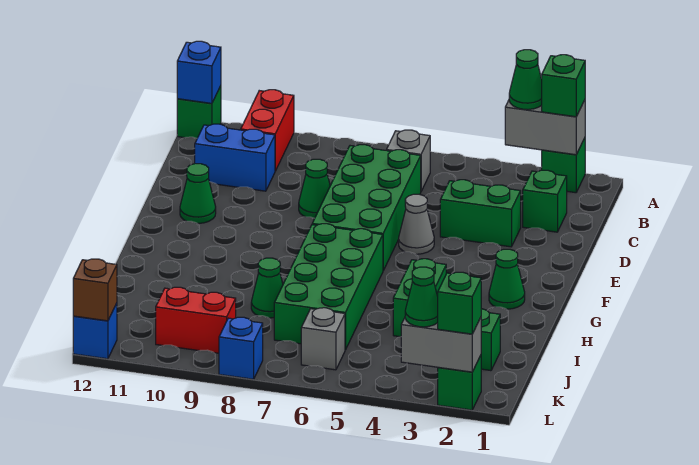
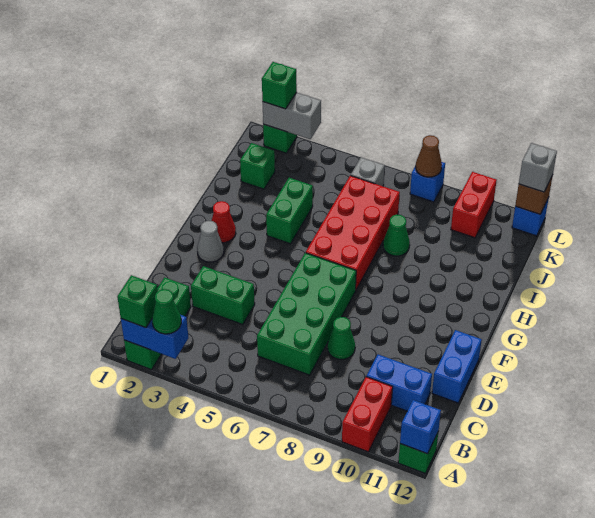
grey 1x2 brick [505,100,585,155] -> blue 1x2 brick [121,315,188,359]
grey 1x1 brick [386,130,430,191] -> grey 1x1 brick moved to [519,143,557,192]
none -> blue 1x2 brick [432,330,482,403]
grey 1x1 cone [399,194,434,254] -> grey 1x1 cone moved to [197,221,224,262]
green 1x1 cone [180,164,216,224] -> none
green 1x1 cone [489,249,525,309] -> red 1x1 cone [212,201,236,243]
green 2x4 brick [274,224,383,350] -> red 2x4 brick [306,176,400,290]
red 1x2 brick [156,287,236,353] -> red 1x2 brick turned to [451,172,497,238]
green 1x1 cone [405,267,438,327] -> none
none -> brown 1x1 cone [416,135,442,177]

